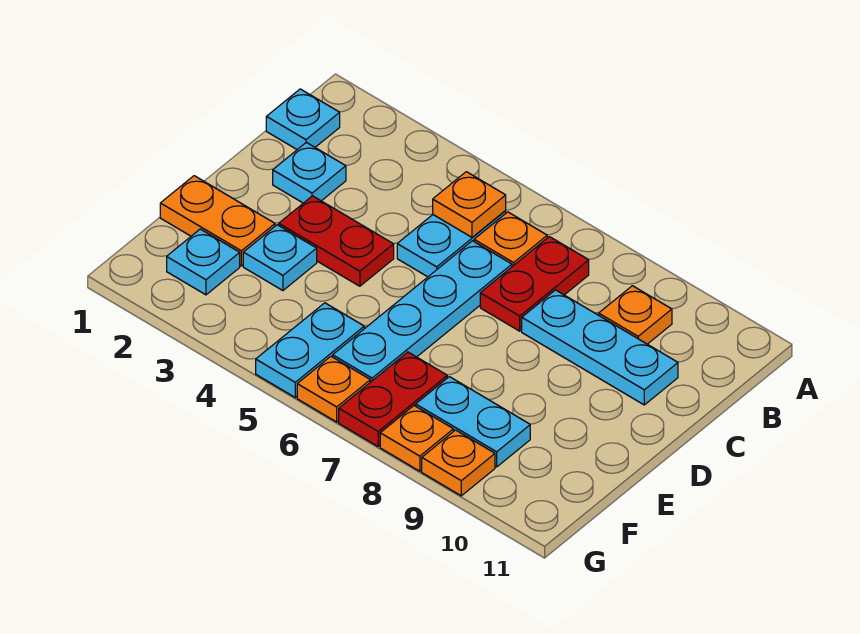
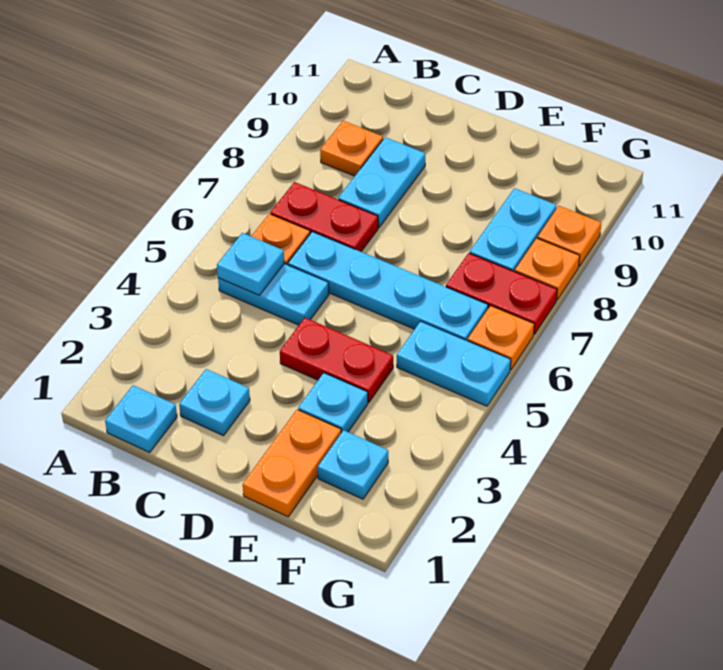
orange 1x1 plate [433,172,506,237] -> cyan 1x1 plate [217,233,284,295]
cyan 1x3 plate [522,290,678,405] -> cyan 1x2 plate [338,137,425,227]
red 1x2 plate [279,196,394,286] -> red 1x2 plate turned to [280,318,393,402]

